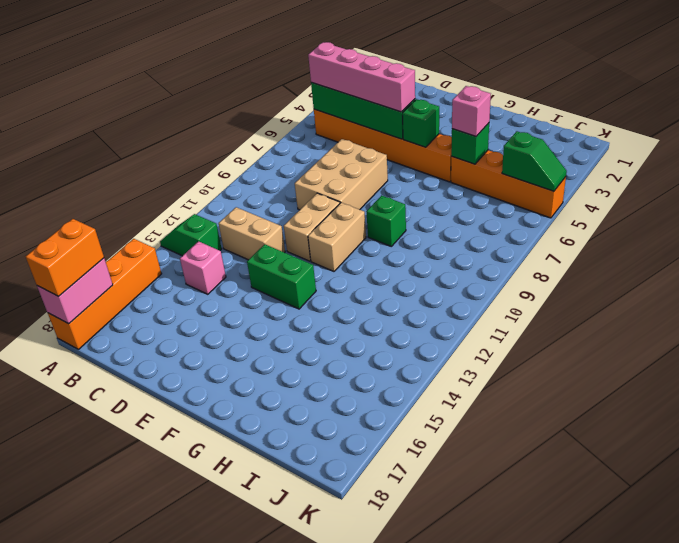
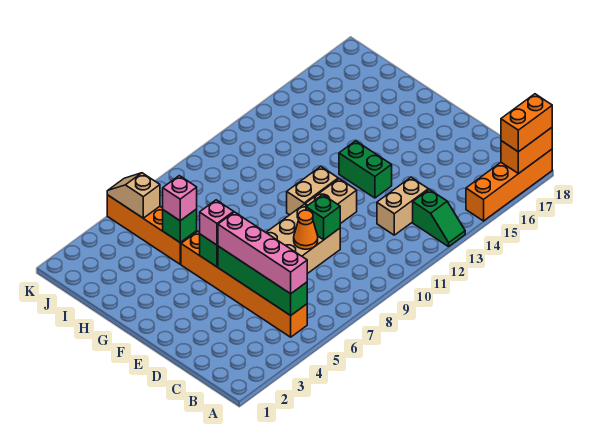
pink 1x2 brick [37,258,113,324] -> orange 1x2 brick [501,128,552,174]
tan 1x2 brick [219,207,285,260] -> tan 1x2 brick turned to [377,177,428,235]
pink 1x1 brick [180,241,226,294] -> pink 1x1 brick moved to [200,200,234,245]
none -> orange 1x1 cone [294,210,318,249]
green 1x1 brick [366,195,406,246] -> green 1x1 brick moved to [306,195,340,240]
green 1x2 slope [502,131,567,191] -> tan 1x2 slope [107,173,160,218]

